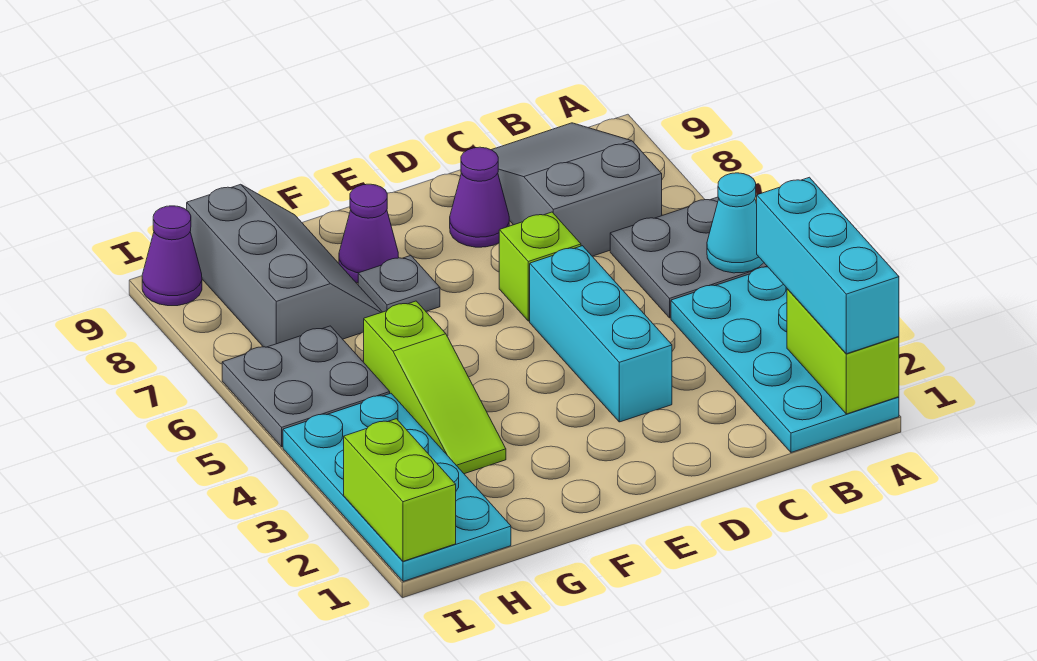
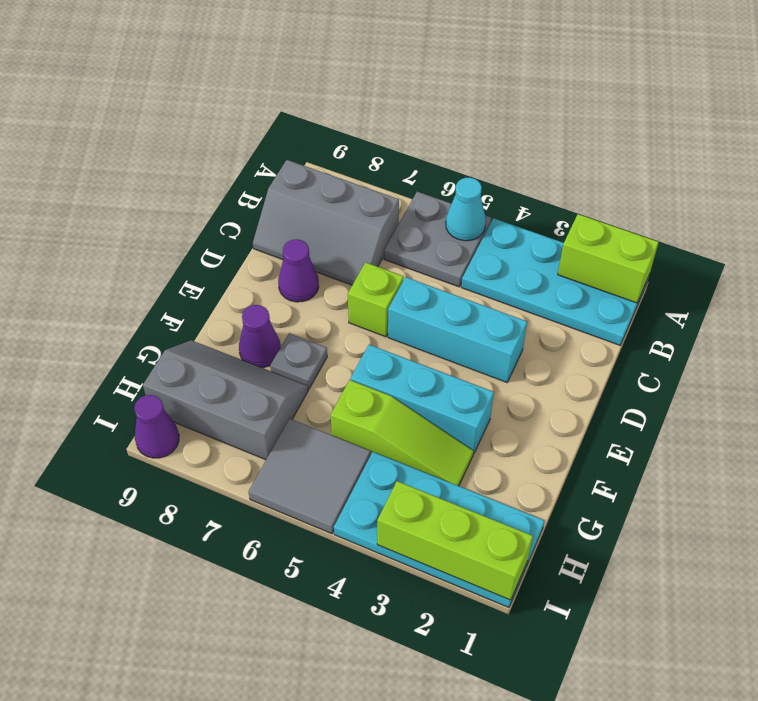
cyan 1x3 brick [757,177,899,354] -> cyan 1x3 brick moved to [350,345,494,454]
grey 2x3 slope [492,123,662,256] -> grey 2x3 slope turned to [253,160,399,285]
grey 2x2 plate [222,326,390,447] -> grey 2x2 tile [248,419,371,534]
lime 1x2 brick [344,419,456,561] -> lime 1x3 brick [377,481,533,600]

